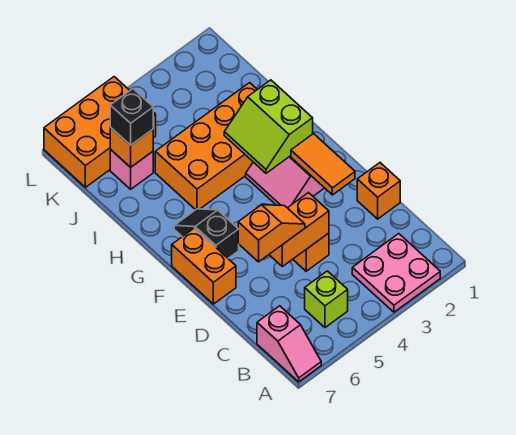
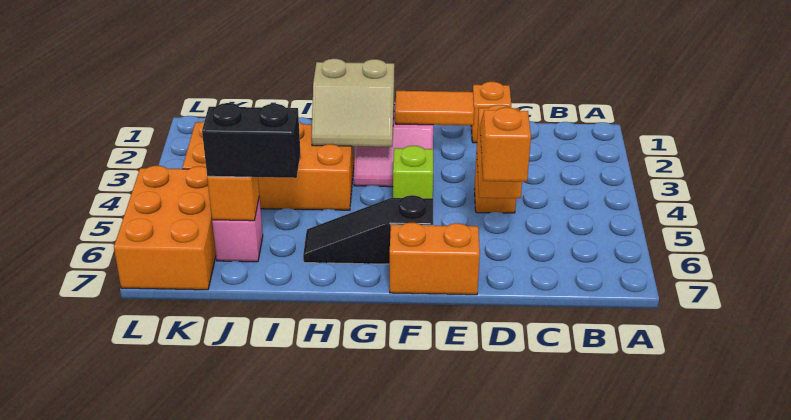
pink 2x2 plate [352,234,440,312] -> none
pink 1x2 slope [257,306,321,382] -> none
lime 1x1 brick [305,271,348,328] -> lime 1x1 brick moved to [393,146,433,198]
black 1x2 slope [174,209,239,258] -> black 1x3 slope [303,195,433,264]
lime 2x2 slope [224,80,313,173] -> tan 2x2 slope [312,59,394,147]
orange 2x4 brick [155,83,257,210] -> orange 2x4 brick turned to [182,121,354,210]
black 1x1 brick [110,89,153,145] -> black 1x2 brick [202,103,300,178]

